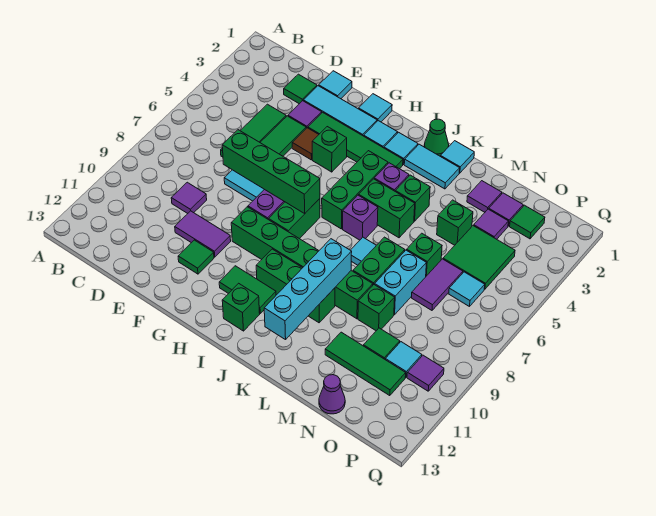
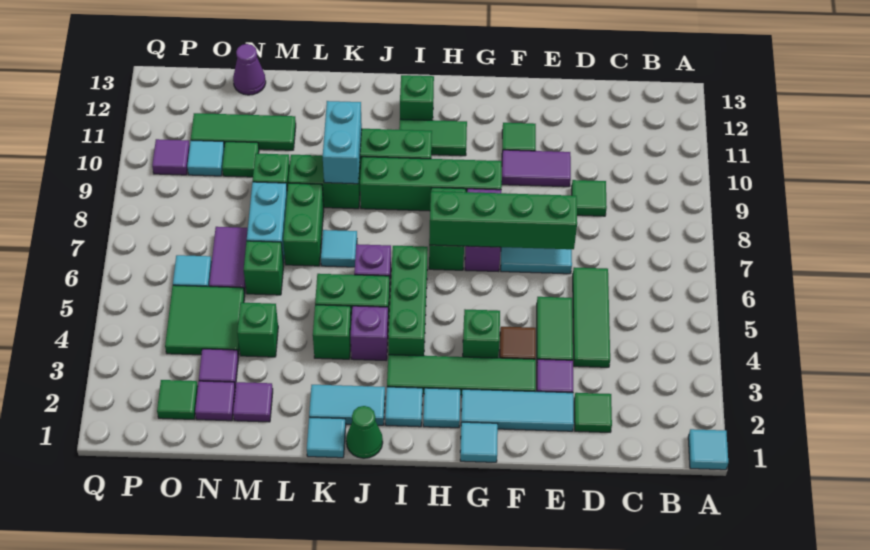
purple 1x1 tile [171,182,207,213] -> green 1x1 tile [572,180,607,216]
cyan 1x1 tile [319,71,352,99] -> cyan 1x1 tile moved to [688,429,728,470]
cyan 1x4 brick [264,239,352,340] -> cyan 1x2 brick [323,101,362,184]

